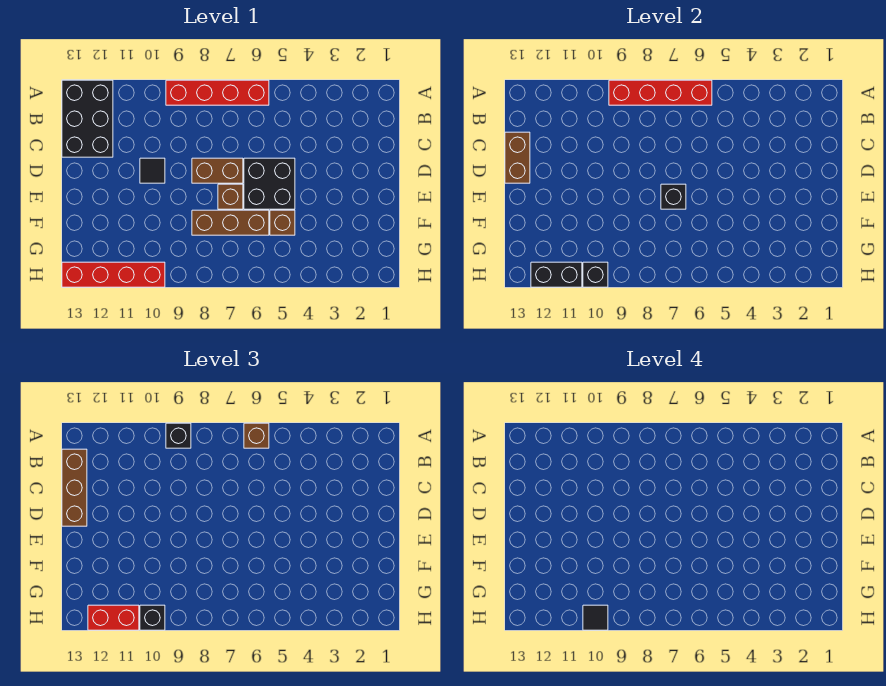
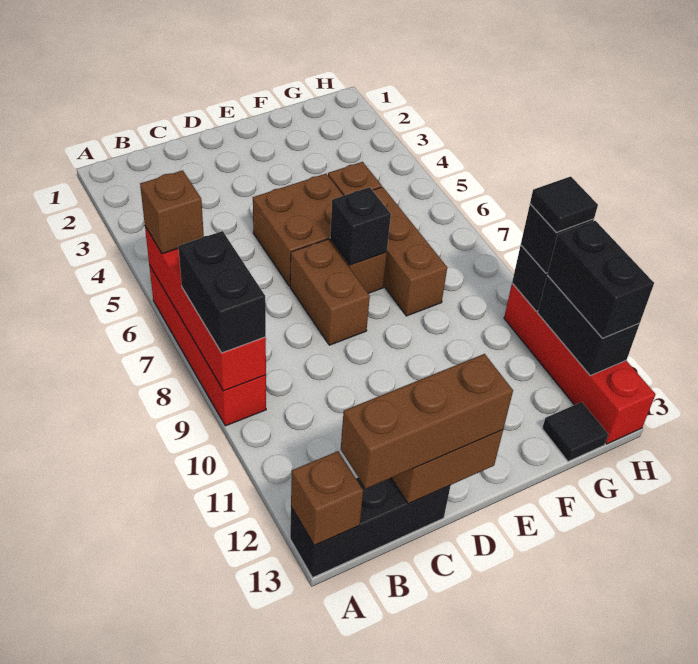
black 1x1 brick [166,423,191,448] -> black 1x2 brick [178,231,266,353]
black 2x3 brick [62,80,113,157] -> black 1x3 brick [290,478,451,578]
none -> brown 1x1 brick [291,451,363,545]
black 2x2 brick [244,158,295,209] -> brown 2x2 brick [253,174,343,286]
black 1x1 tile [140,158,165,183] -> black 1x1 tile moved to [542,402,608,462]
red 1x2 brick [88,605,139,630] -> black 1x2 brick [547,221,654,338]

